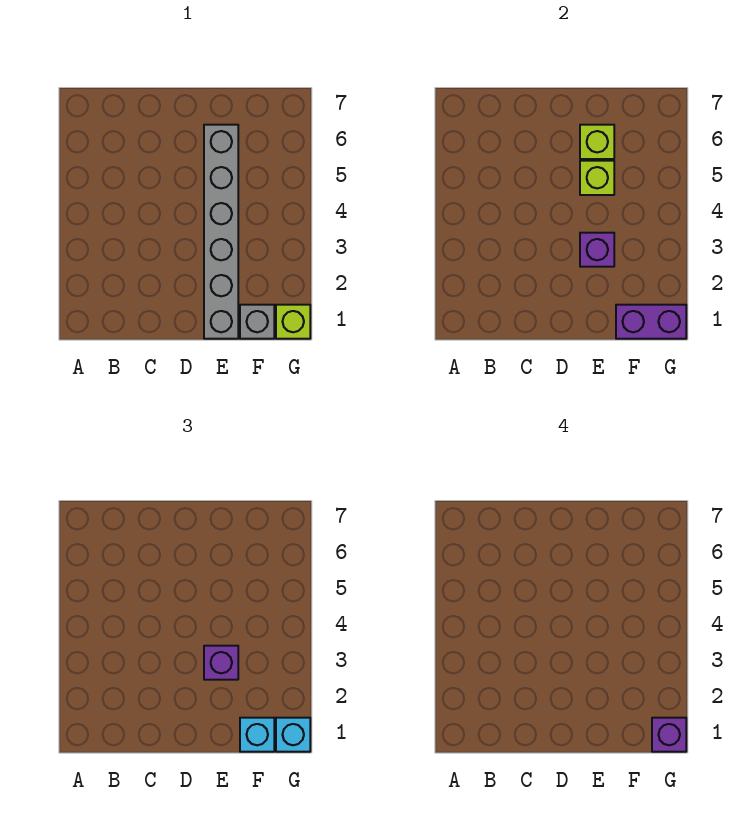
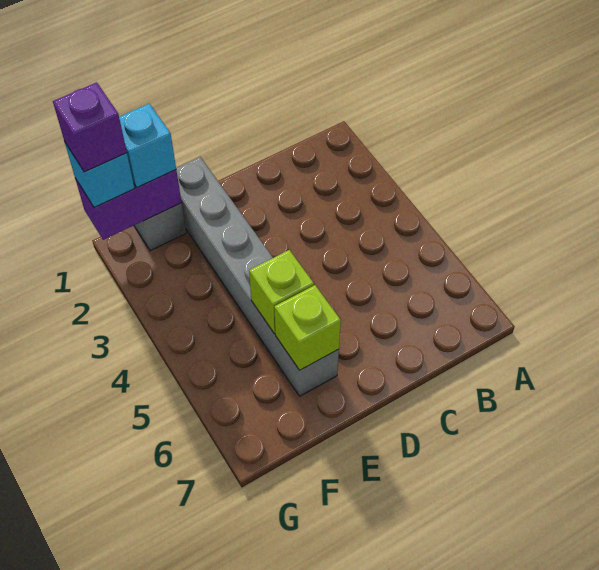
purple 1x1 brick [580,233,614,267] -> none
purple 1x1 brick [204,646,238,680] -> none
lime 1x1 brick [276,305,310,339] -> none

